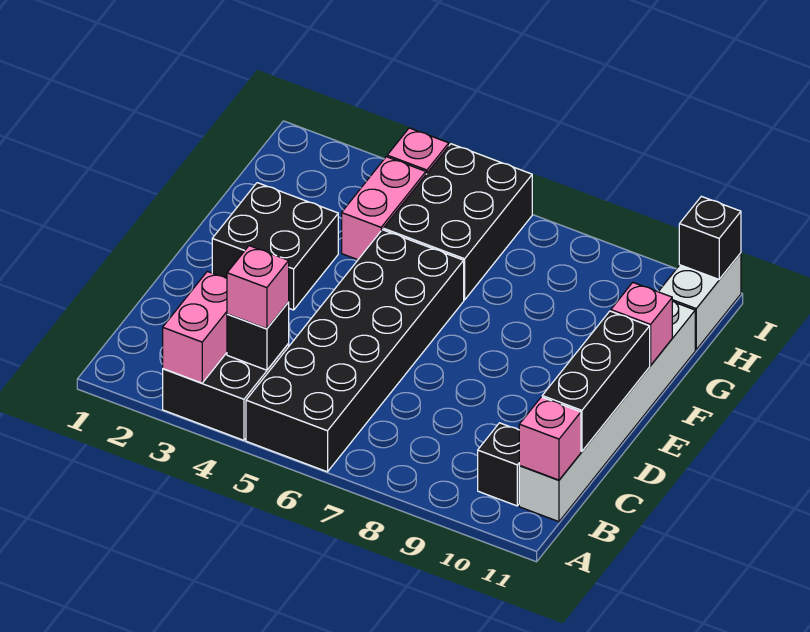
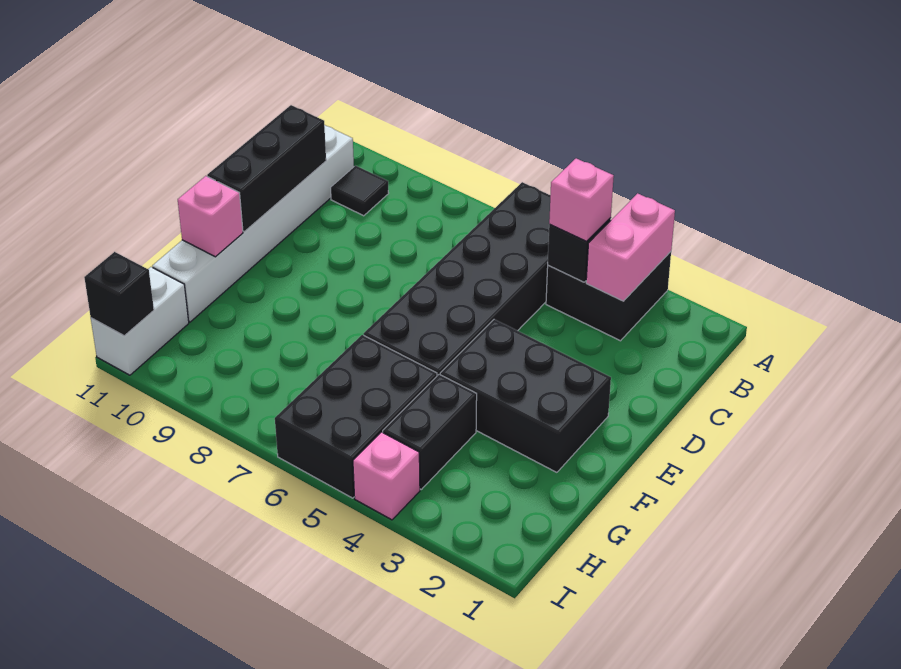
black 1x1 brick [478,423,520,506] -> black 1x1 tile [331,165,389,216]
pink 1x1 brick [519,397,581,480] -> none
black 2x2 brick [212,183,338,310] -> black 2x3 brick [440,319,611,472]
pink 1x2 brick [342,157,426,260] -> black 1x2 brick [383,374,477,489]

